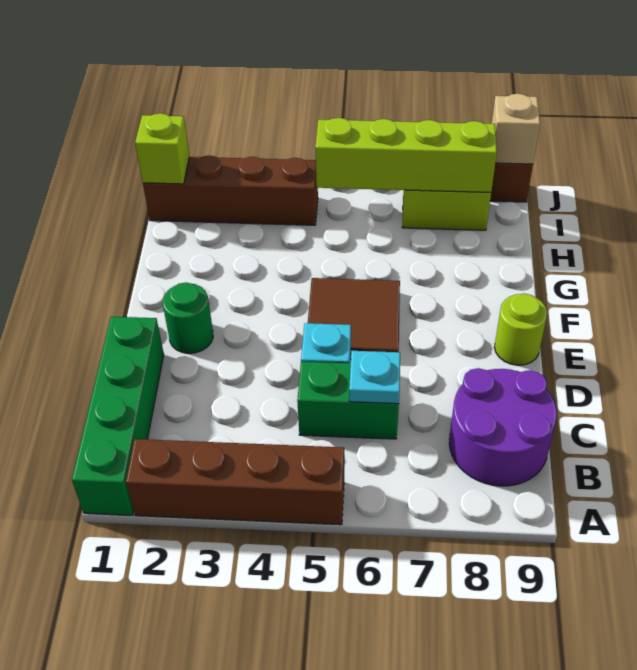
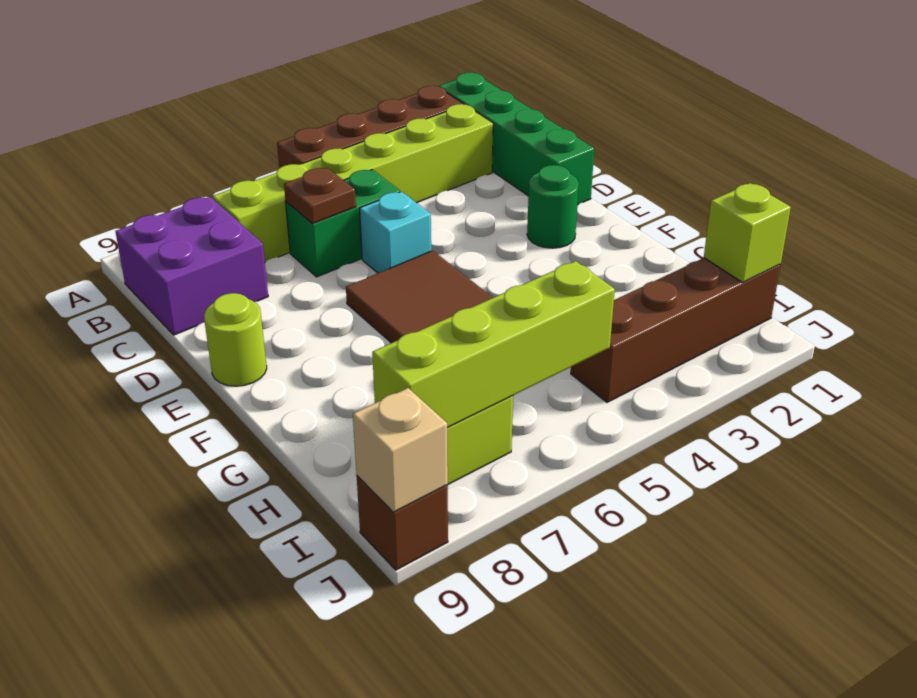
none -> lime 1x6 brick [213,104,493,262]
purple 2x2 round brick [449,368,557,486] -> purple 2x2 brick [115,197,268,335]
cyan 1x1 plate [349,351,400,404] -> brown 1x1 plate [284,168,356,224]

